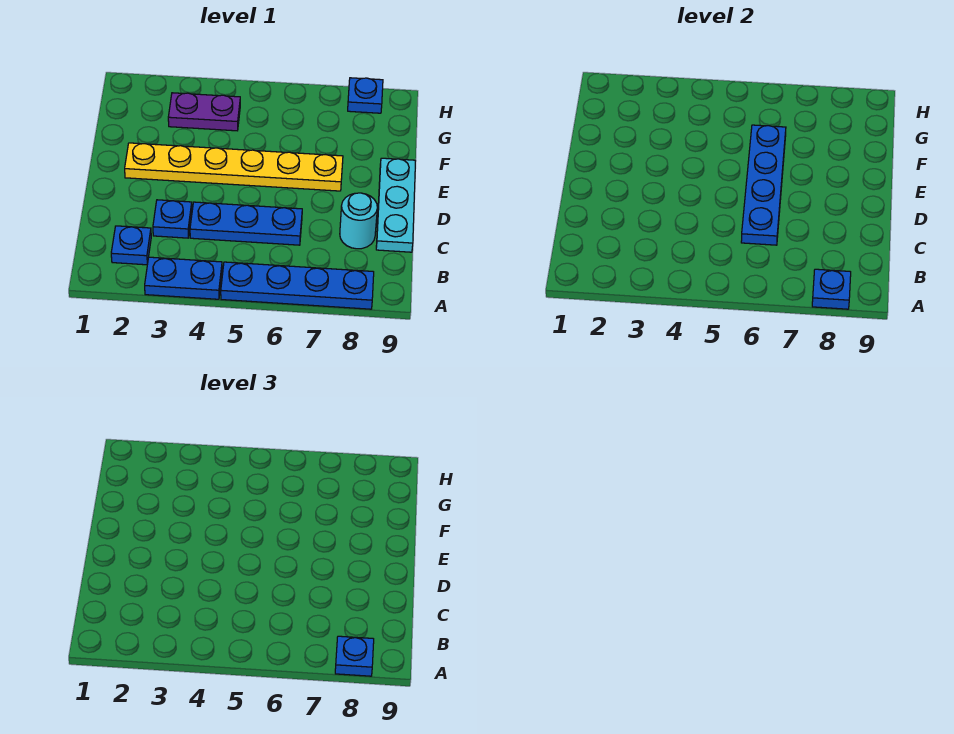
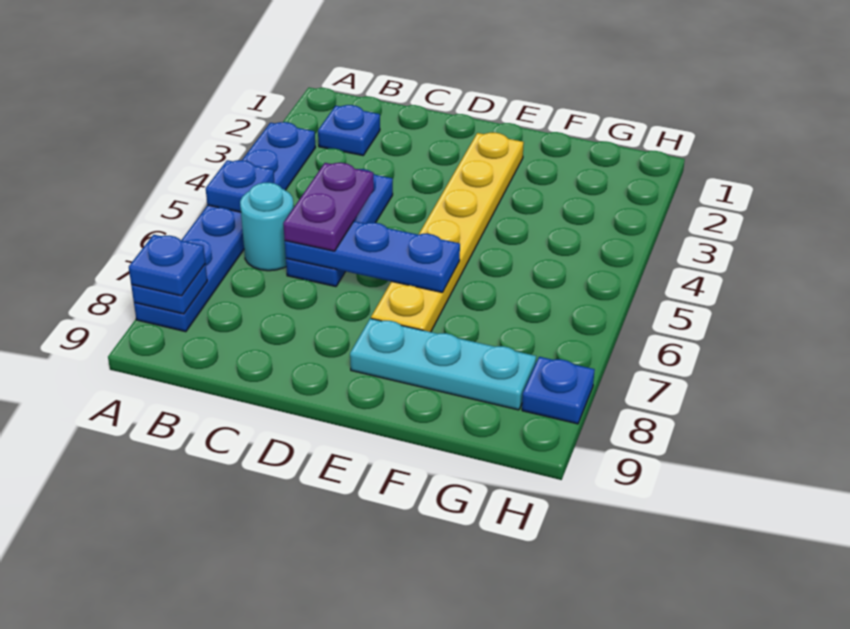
blue 1x1 plate [153,200,192,238] -> blue 1x1 plate moved to [206,160,274,212]
blue 1x4 plate [741,125,786,245] -> blue 1x3 plate [285,221,460,293]
cyan 1x1 round brick [340,193,377,249] -> cyan 1x1 round brick moved to [240,183,294,271]
cyan 1x3 plate [376,158,416,252] -> cyan 1x3 plate moved to [350,318,536,410]
purple 1x2 plate [168,93,240,131] -> purple 1x2 plate moved to [283,163,374,251]

